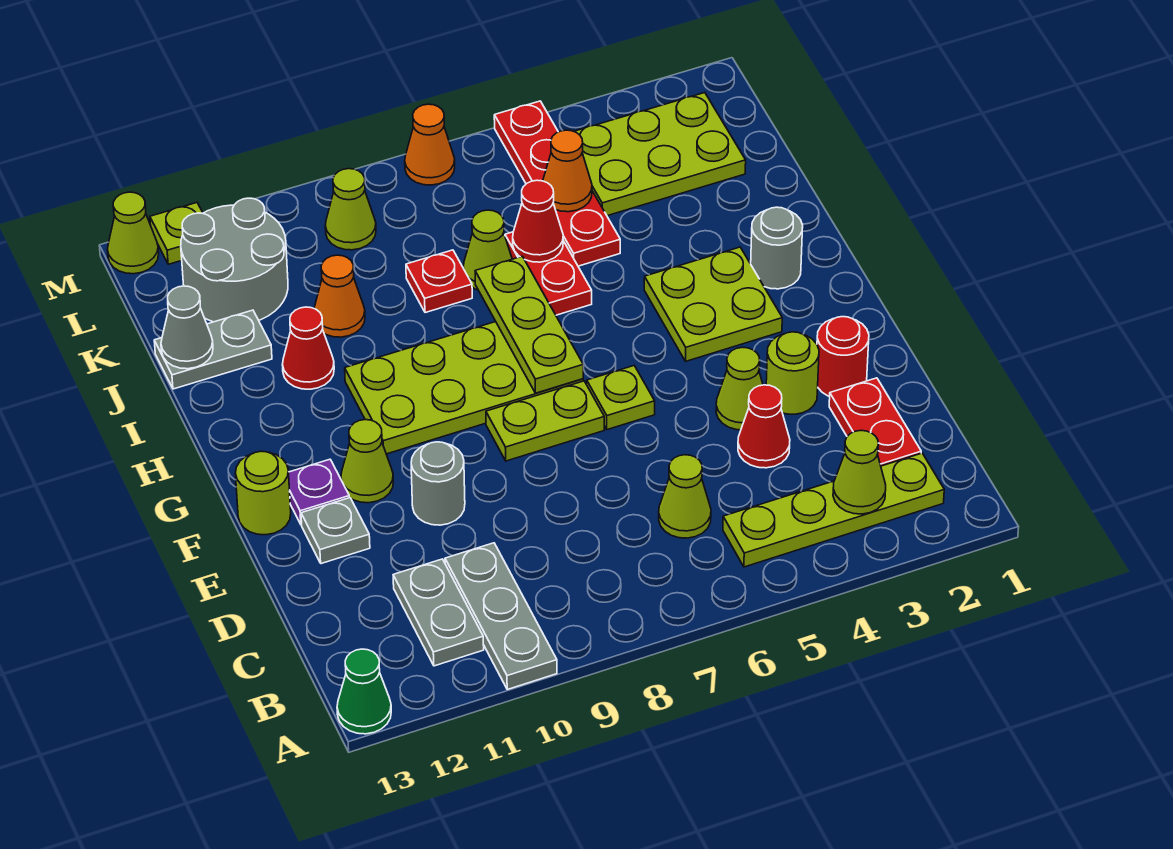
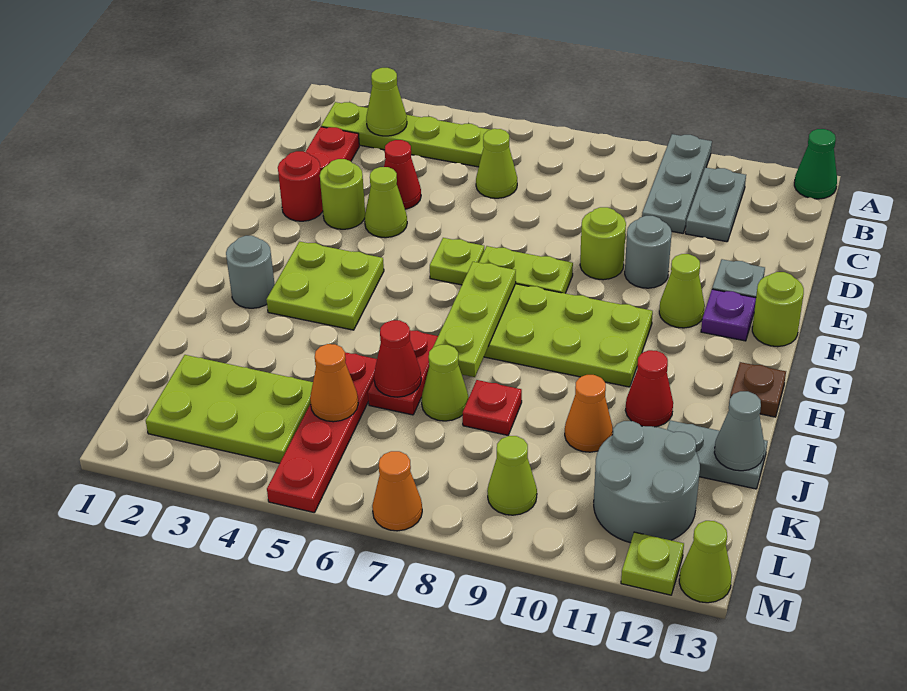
none -> lime 1x1 round brick [580,207,626,280]
none -> brown 1x1 plate [730,362,786,417]

